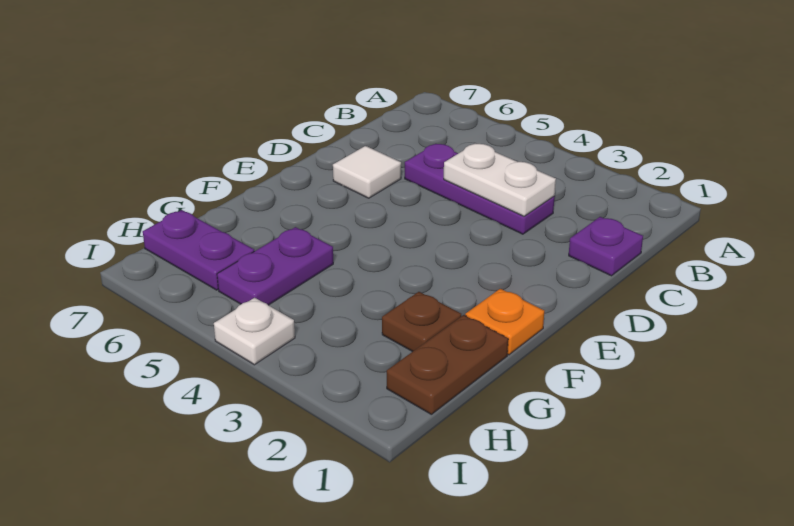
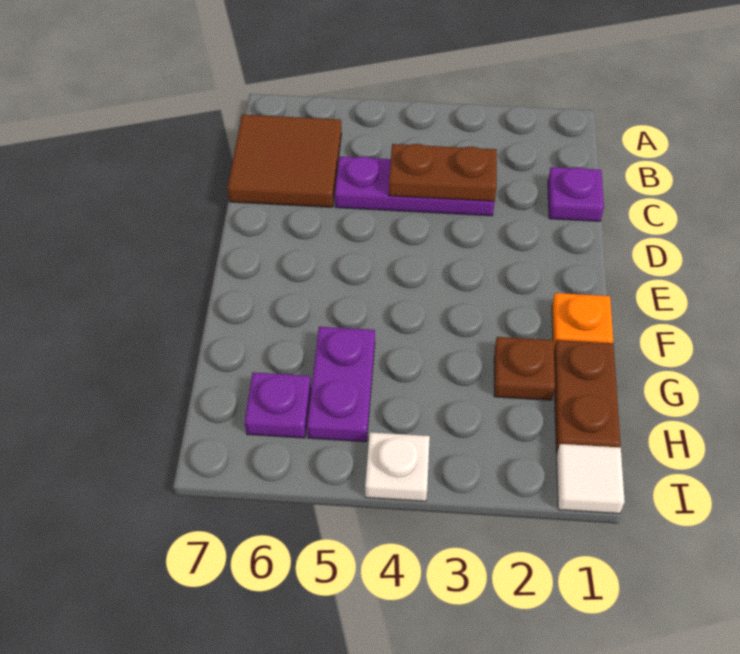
none -> brown 2x2 tile [228,115,342,207]
white 1x2 plate [444,143,556,216] -> brown 1x2 plate [389,144,497,201]
white 1x1 tile [333,146,401,198] -> white 1x1 tile moved to [557,444,625,514]
purple 1x2 plate [143,210,254,290] -> purple 1x1 plate [245,372,311,438]

